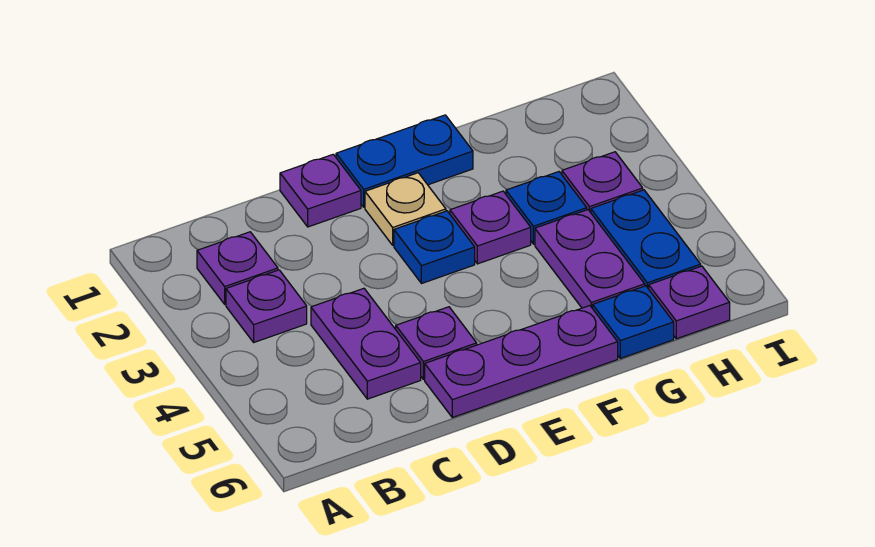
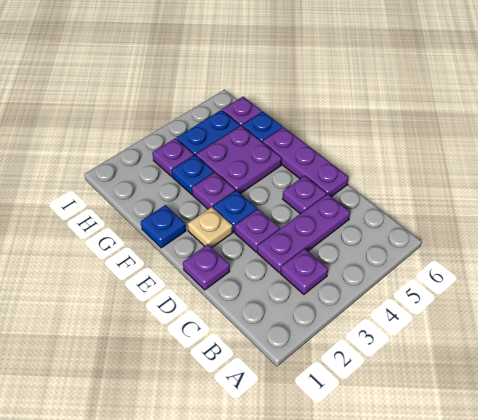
purple 1x1 plate [197,232,278,304] -> purple 1x1 plate moved to [235,209,280,252]
purple 1x2 plate [311,288,421,399] -> purple 1x3 plate [257,194,350,273]
blue 1x2 plate [336,115,473,207] -> blue 1x1 plate [141,205,186,248]
purple 1x2 plate [535,210,645,309] -> purple 2x2 plate [196,126,282,194]

